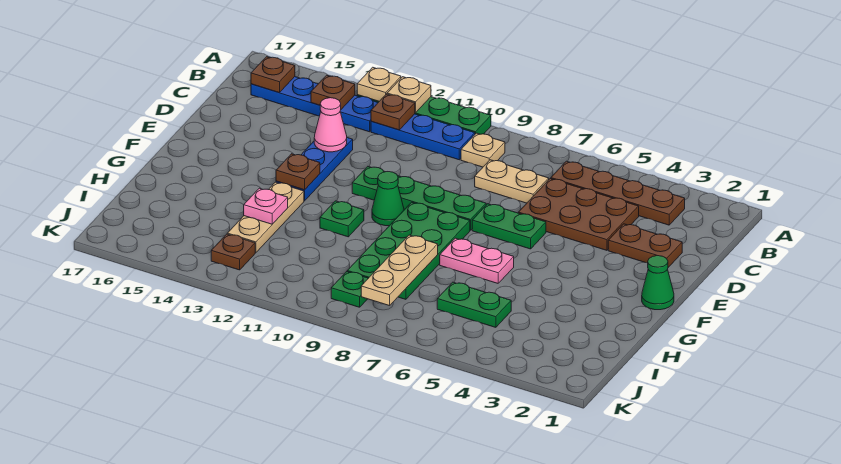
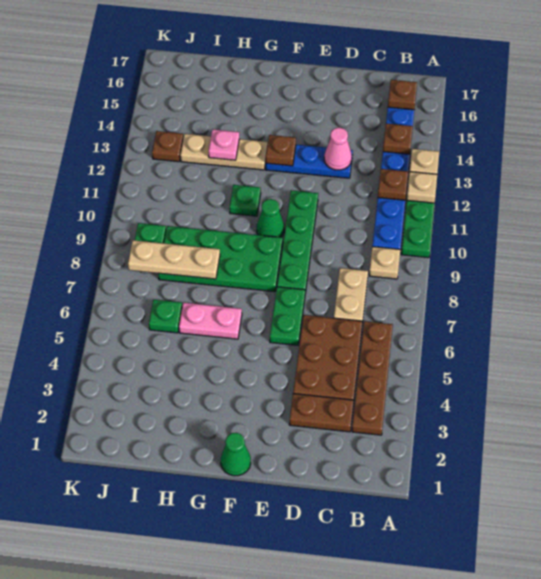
brown 1x2 plate [608,224,682,267] -> brown 1x2 plate turned to [289,394,354,432]
pink 1x2 plate [440,238,514,283] -> pink 1x2 plate turned to [179,303,242,339]
green 1x2 plate [437,282,511,327] -> green 1x1 plate [149,300,182,333]

